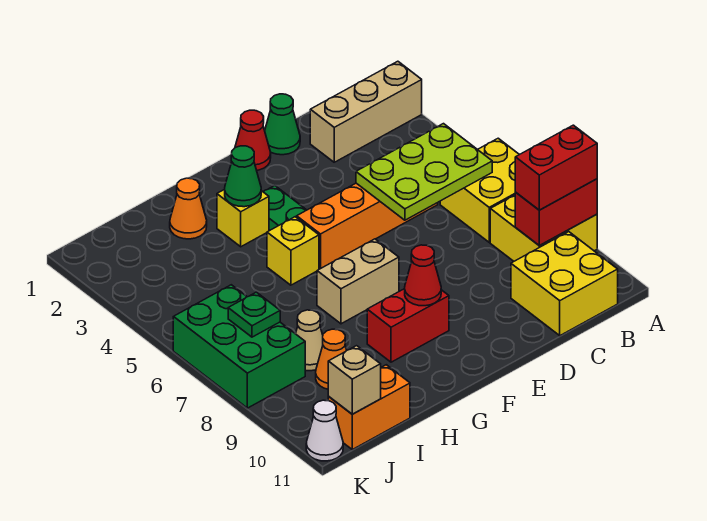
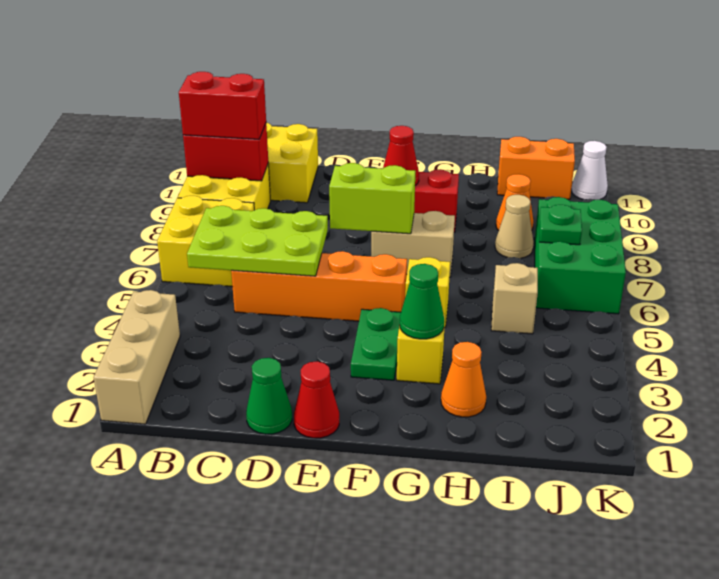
tan 1x3 brick [310,61,422,162] -> tan 1x3 brick turned to [94,290,180,424]
none -> lime 1x2 brick [329,163,415,234]
tan 1x1 brick [328,346,381,414] -> tan 1x1 brick moved to [491,263,538,334]

